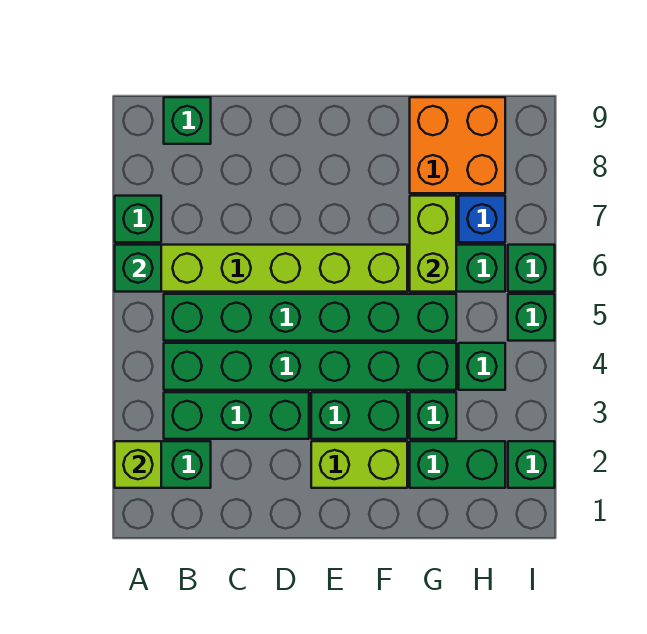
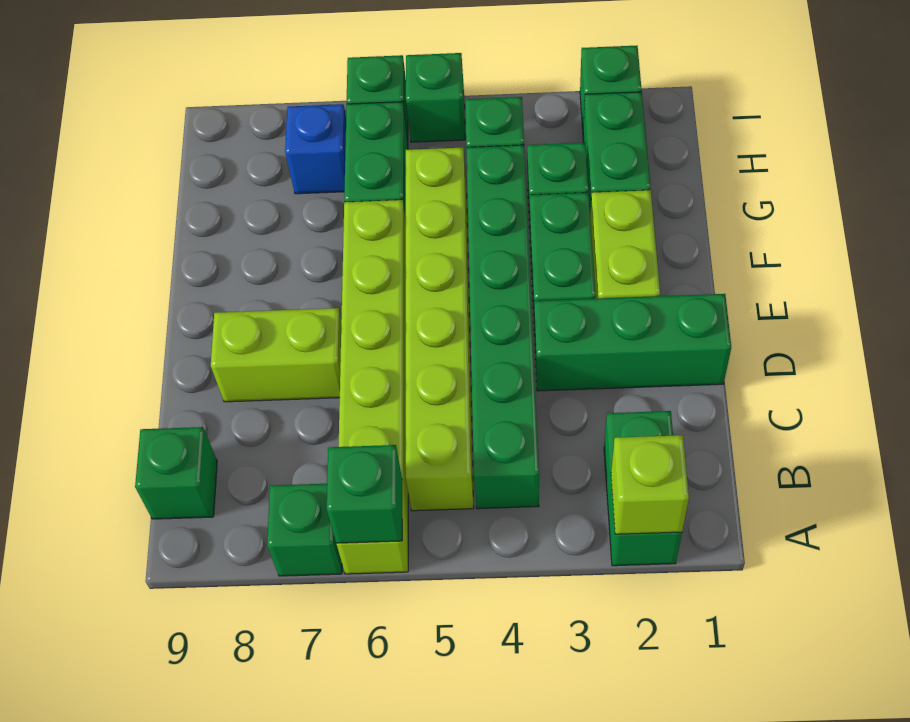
green 1x3 brick [164,392,309,439] -> green 1x3 brick turned to [534,294,731,391]
green 1x6 brick [164,294,456,341] -> lime 1x6 brick [405,148,474,511]
lime 1x2 brick [410,196,456,292] -> lime 1x2 brick moved to [211,308,341,402]
orange 2x2 brick [410,97,505,193] -> none

